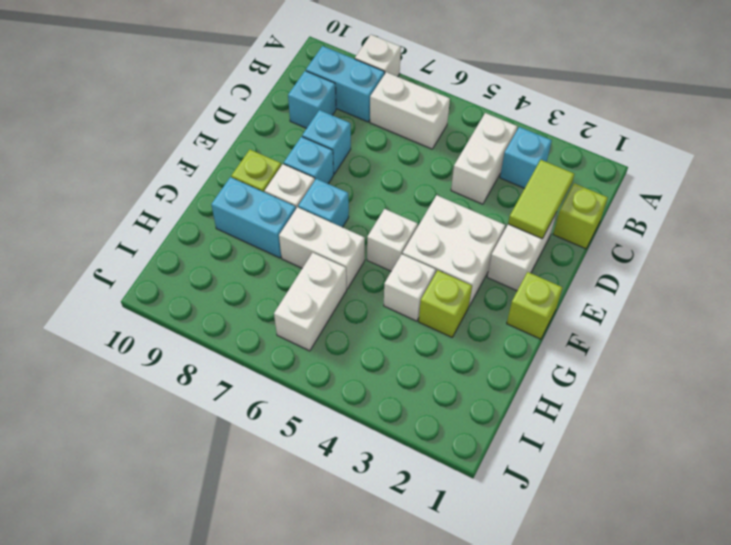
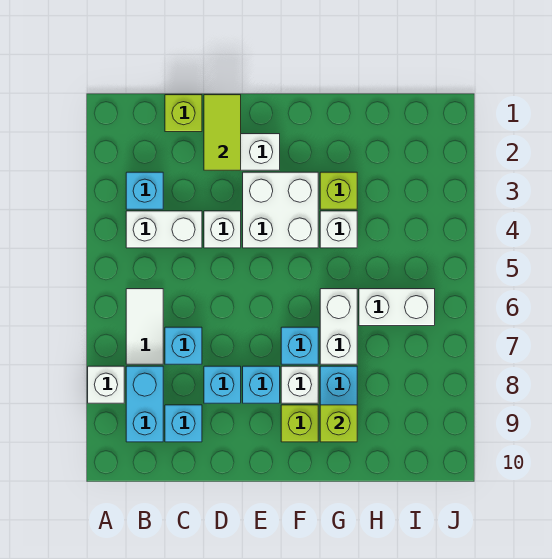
white 1x2 brick [370,72,450,149] -> white 1x2 tile [126,289,163,364]
lime 1x2 tile [508,160,574,239] -> lime 1x2 tile turned to [204,95,241,170]
none -> cyan 1x1 brick [165,327,202,364]
lime 1x1 brick [507,272,563,339] -> lime 1x1 brick moved to [320,405,357,442]
white 1x1 brick [367,209,418,271] -> white 1x1 brick moved to [204,211,241,248]

